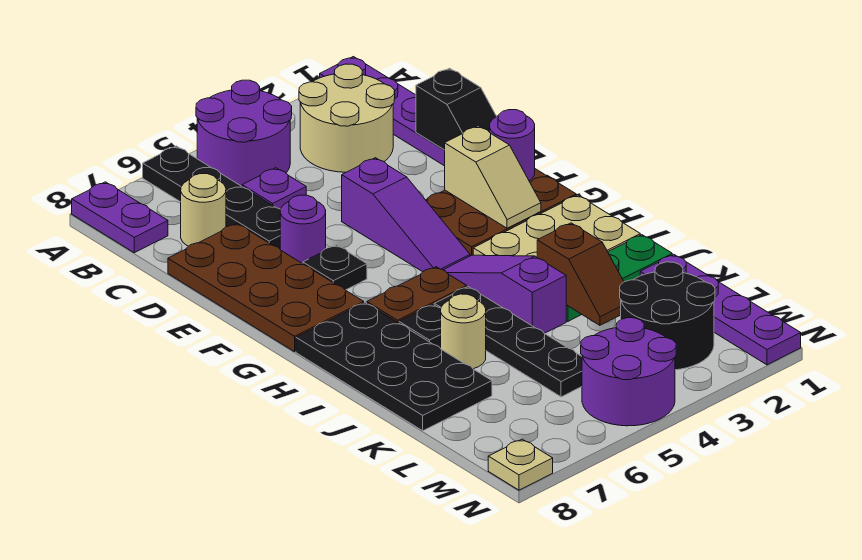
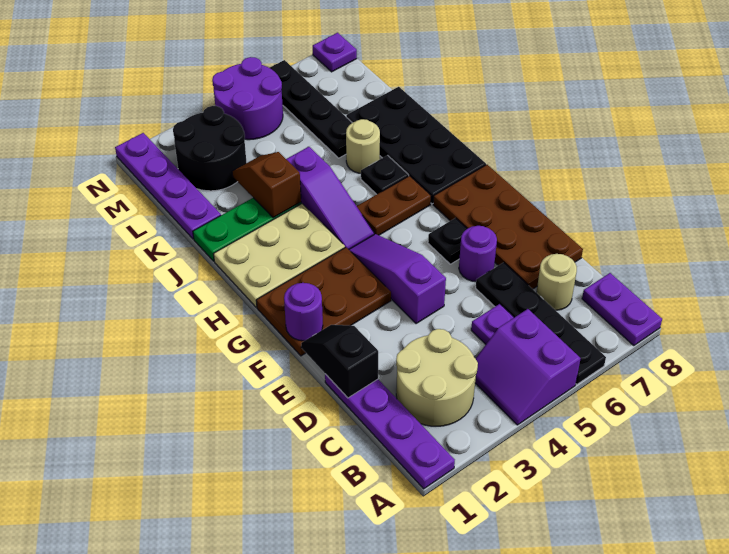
purple 2x2 round brick [196,80,292,186] -> purple 2x2 slope [475,309,581,425]
tan 1x2 slope [445,126,541,228] -> none
black 1x4 plate [434,287,582,397] -> black 1x4 plate moved to [270,60,352,158]
tan 1x1 plate [488,439,553,490] -> purple 1x1 plate [313,33,357,72]

